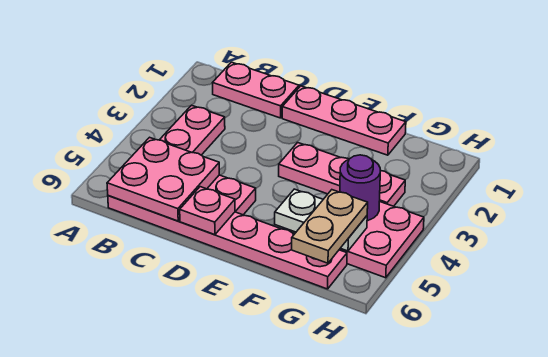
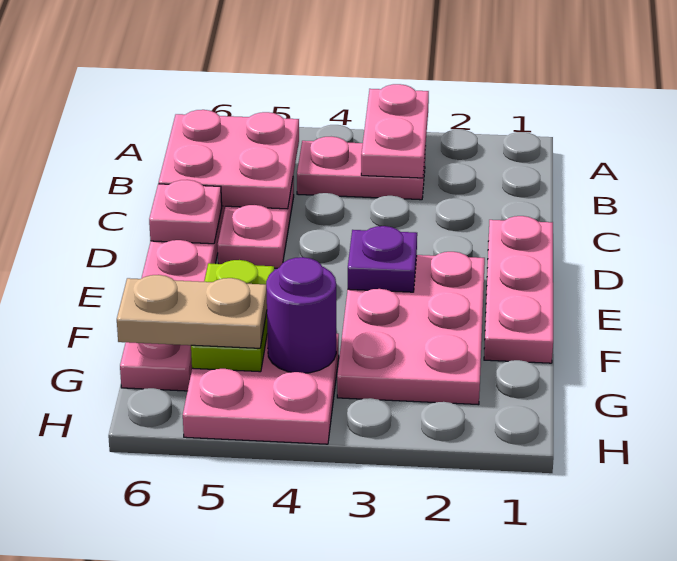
pink 1x2 plate [213,62,299,118] -> pink 1x2 plate moved to [361,84,429,178]
pink 1x3 plate [279,143,405,206] -> pink 2x3 plate [337,252,485,405]
none -> purple 1x1 plate [348,226,417,292]
white 1x2 plate [275,189,367,251] -> lime 1x2 plate [191,260,274,372]

